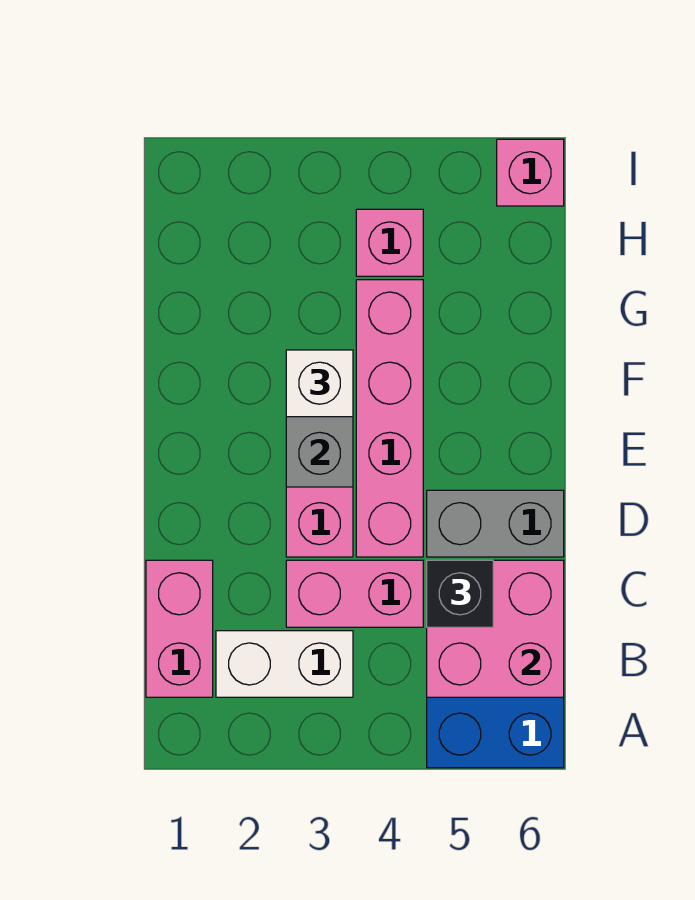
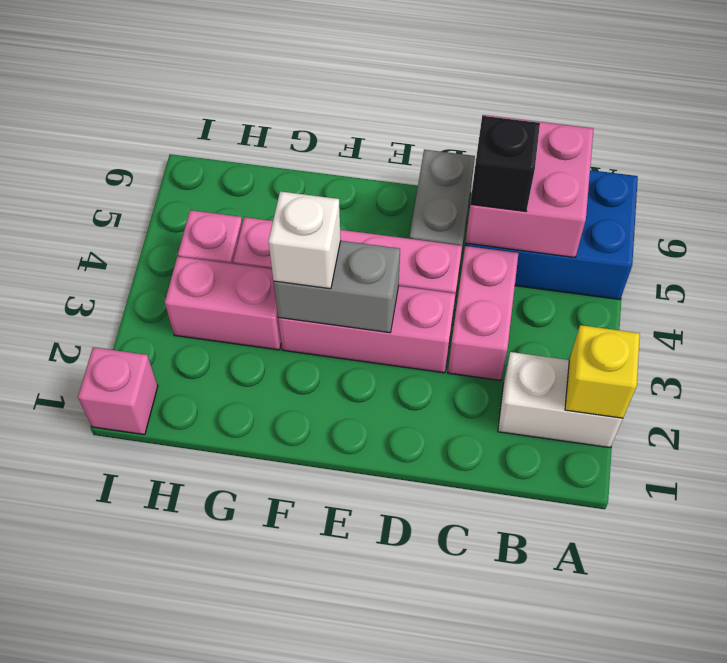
none -> yellow 1x1 brick [565,325,640,418]
pink 1x2 brick [146,560,213,697] -> pink 1x2 brick moved to [165,256,281,350]
white 1x2 brick [216,631,353,697] -> white 1x2 brick turned to [498,352,623,448]
pink 1x1 brick [497,139,564,206] -> pink 1x1 brick moved to [78,347,158,435]

